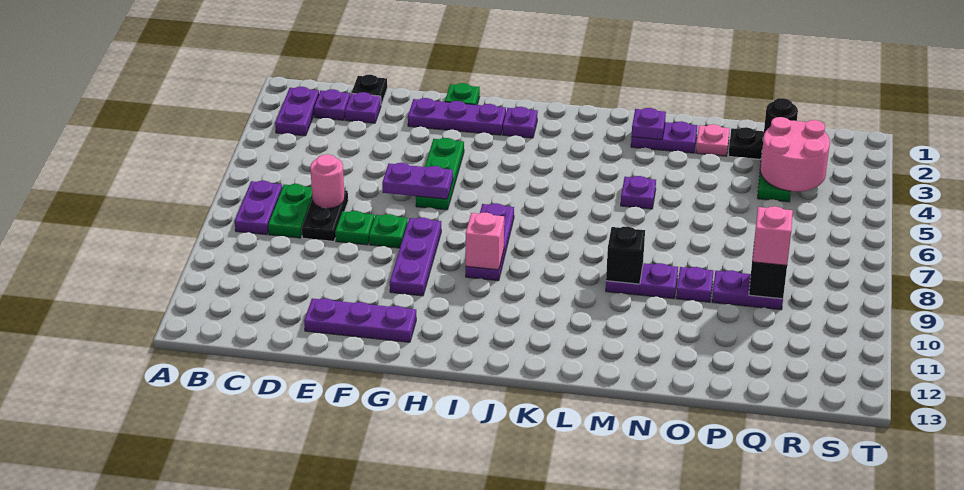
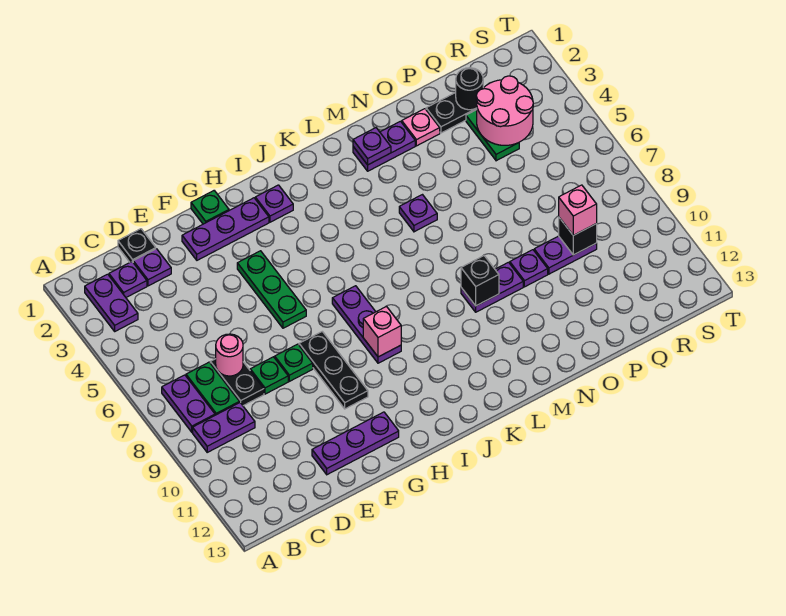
purple 1x2 plate [382,163,453,199] -> purple 1x2 plate moved to [193,403,255,452]
purple 1x3 plate [390,218,441,296] -> black 1x3 plate [299,332,368,409]

